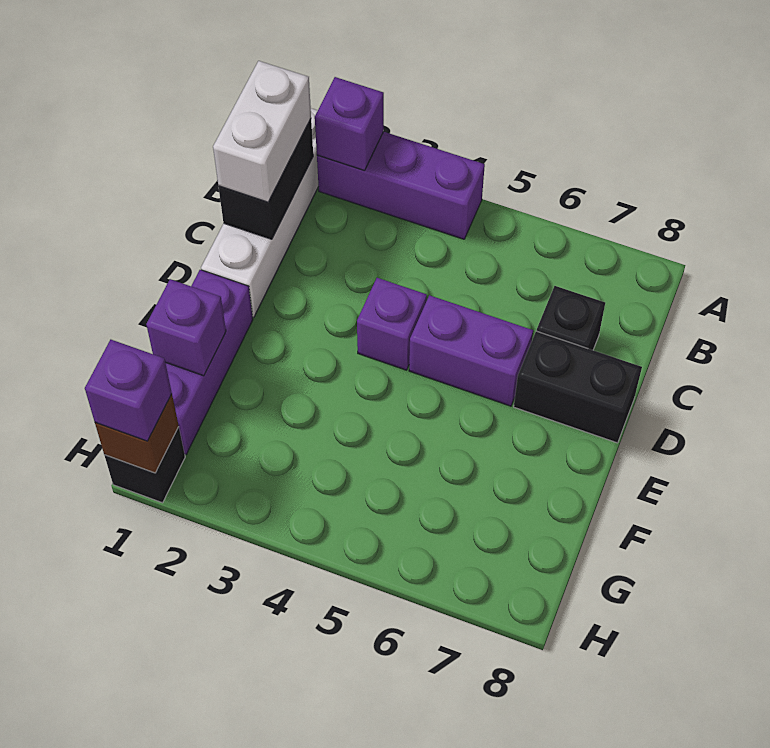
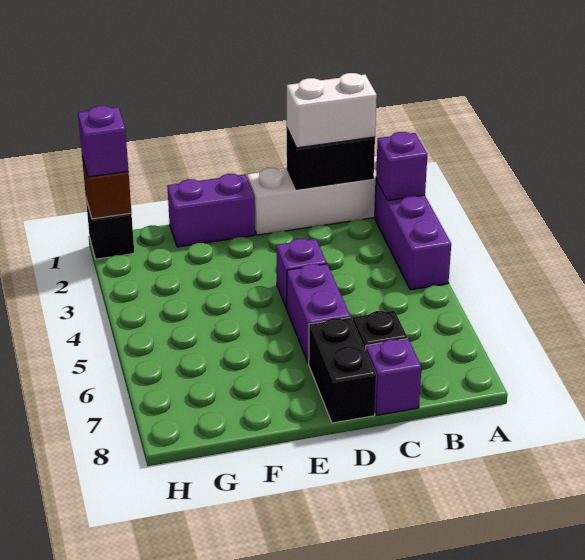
purple 1x3 brick [165,270,253,454] -> purple 1x2 brick [167,174,255,247]
purple 1x1 brick [146,279,226,376] -> purple 1x1 brick moved to [366,339,422,415]

